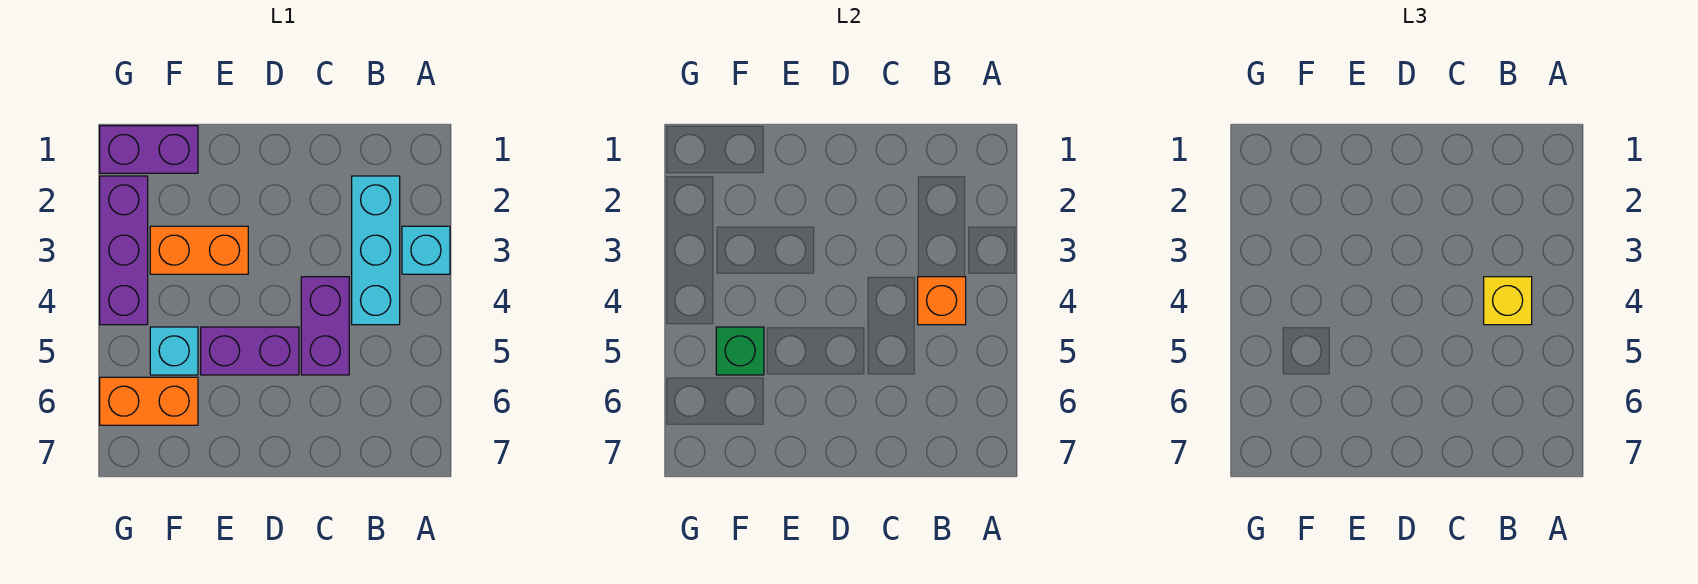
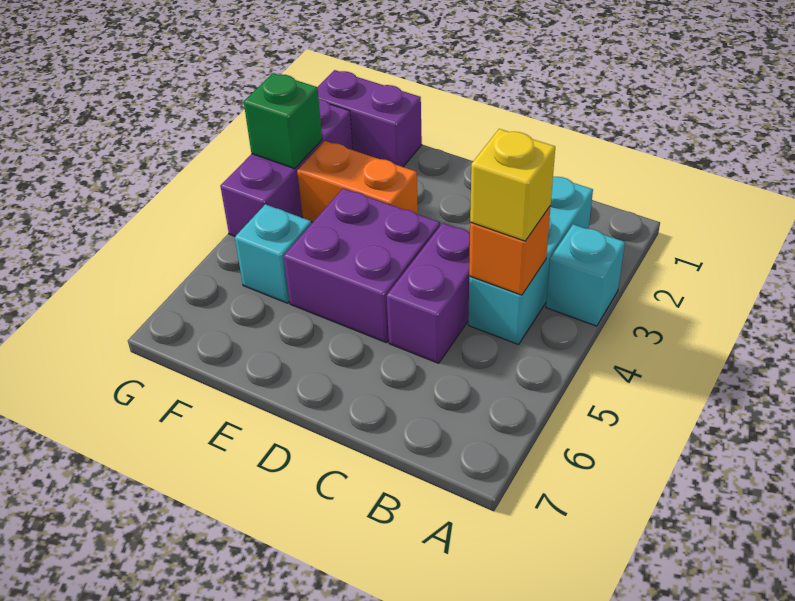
purple 1x2 brick [201,327,299,375] -> purple 2x2 brick [284,188,440,343]
green 1x1 brick [716,327,764,375] -> green 1x1 brick moved to [244,73,322,169]
orange 1x2 brick [100,377,198,425] -> none

